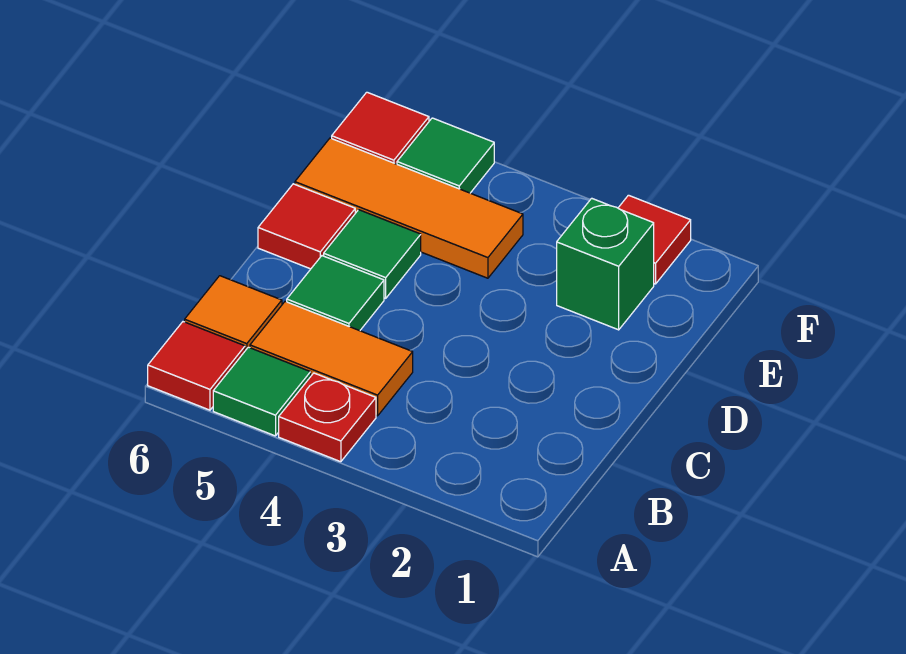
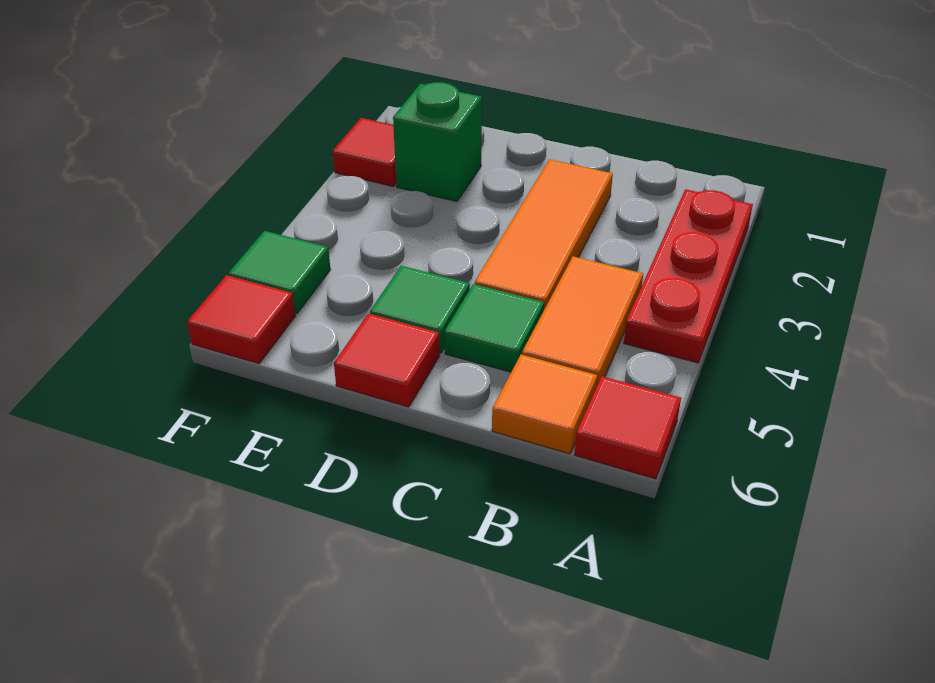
red 1x1 plate [279,373,376,462] -> red 1x3 plate [624,189,753,363]
green 1x1 tile [213,347,311,436] -> none
orange 1x3 tile [295,138,523,278] -> orange 1x3 tile moved to [475,159,613,309]

